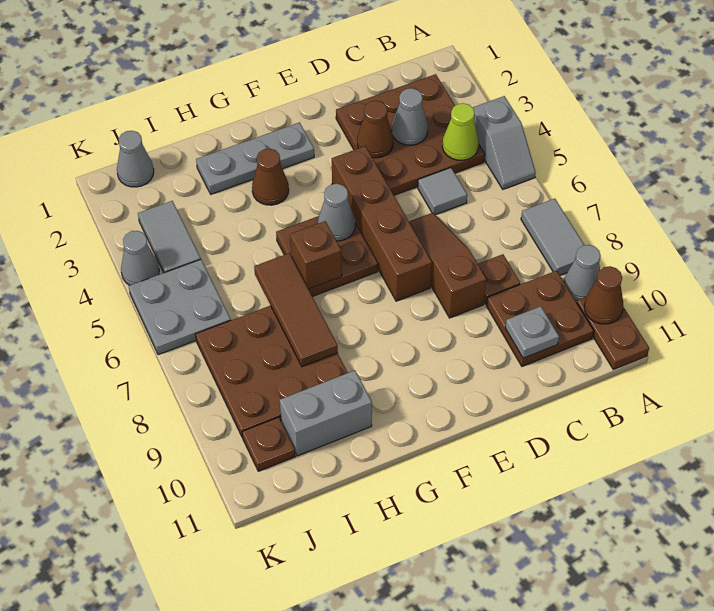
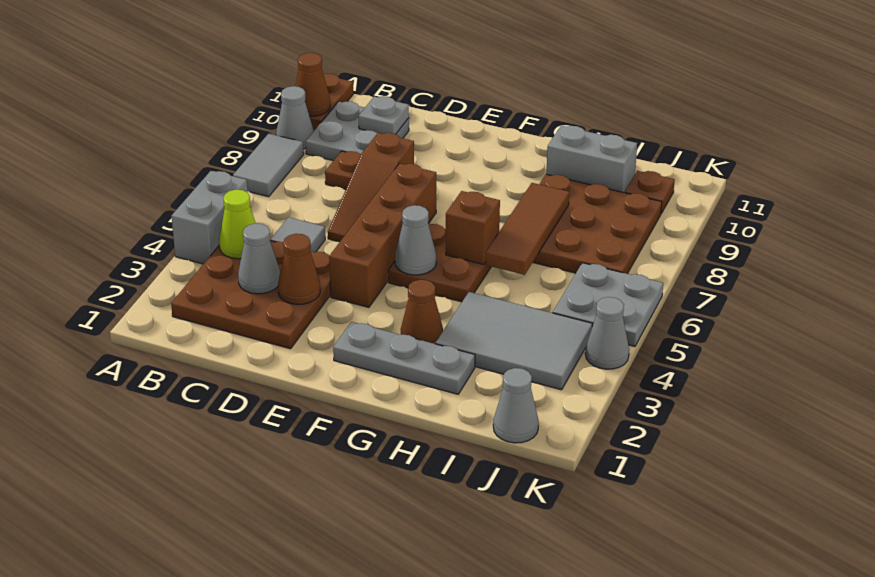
grey 1x2 slope [472,96,536,189] -> grey 1x2 brick [171,171,247,264]
brown 2x2 plate [486,271,594,366] -> grey 2x2 plate [306,101,409,161]
grey 1x2 tile [138,201,201,273] -> grey 2x3 tile [435,292,592,390]

